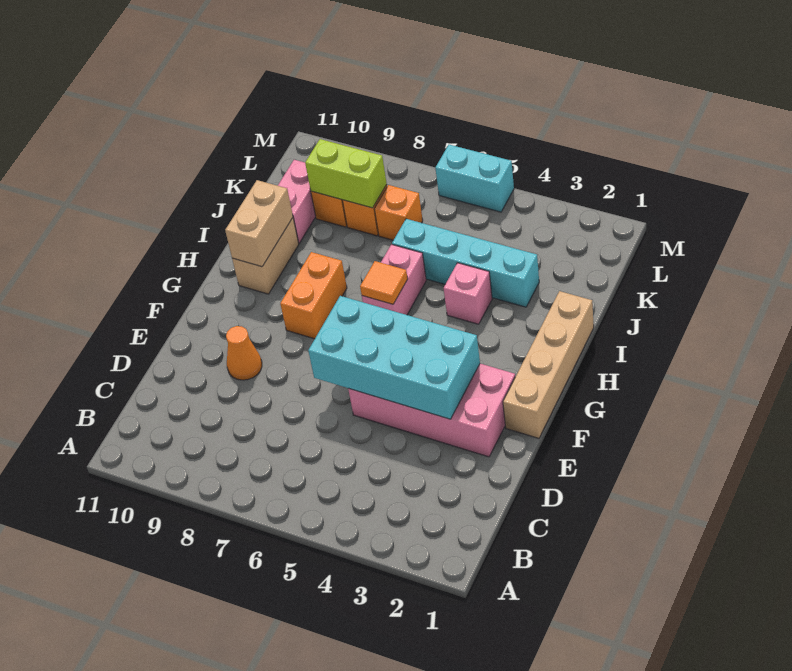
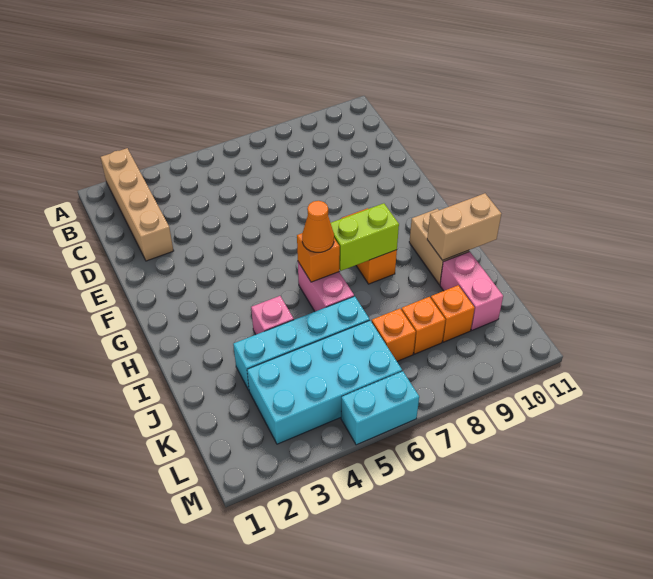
pink 2x4 brick [348,364,515,457] -> none
cyan 2x4 brick [308,296,480,419] -> cyan 2x4 brick moved to [247,321,402,444]
orange 1x1 cone [226,326,262,380] -> orange 1x1 cone moved to [302,201,334,252]
tan 1x4 brick [503,291,594,438] -> tan 1x4 brick moved to [101,148,174,261]
orange 1x1 tile [360,261,408,304] -> orange 1x1 brick [297,233,340,282]
tan 1x2 brick [225,180,293,267] -> tan 1x2 brick turned to [427,193,501,260]
lime 1x2 brick [305,139,387,208] -> lime 1x2 brick moved to [331,203,399,271]

